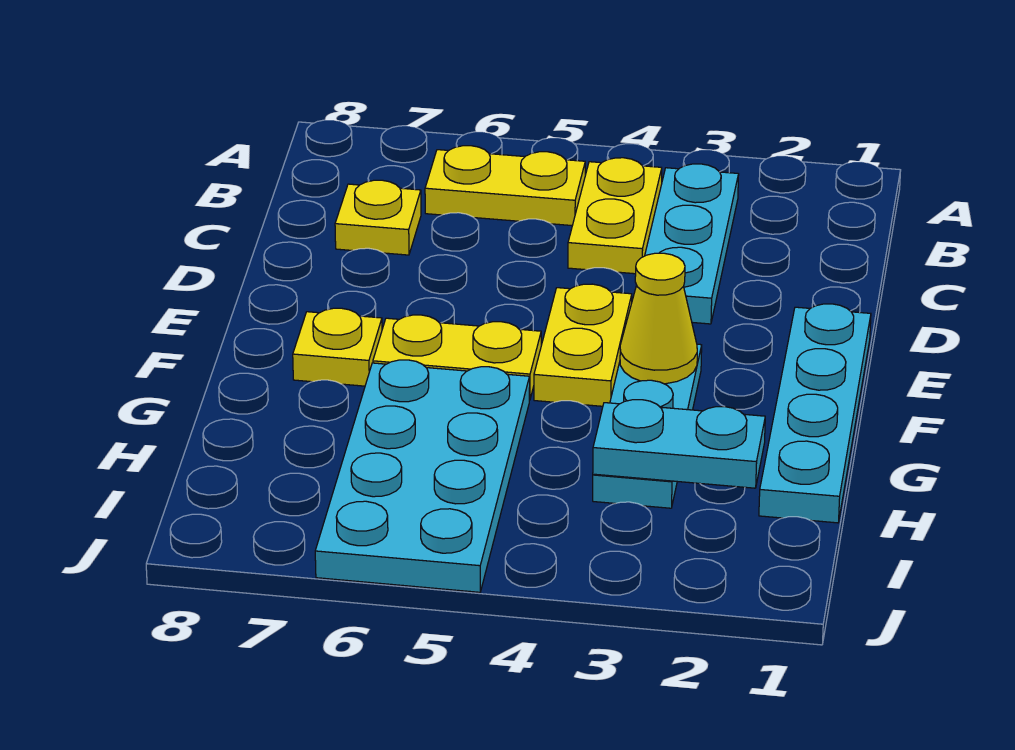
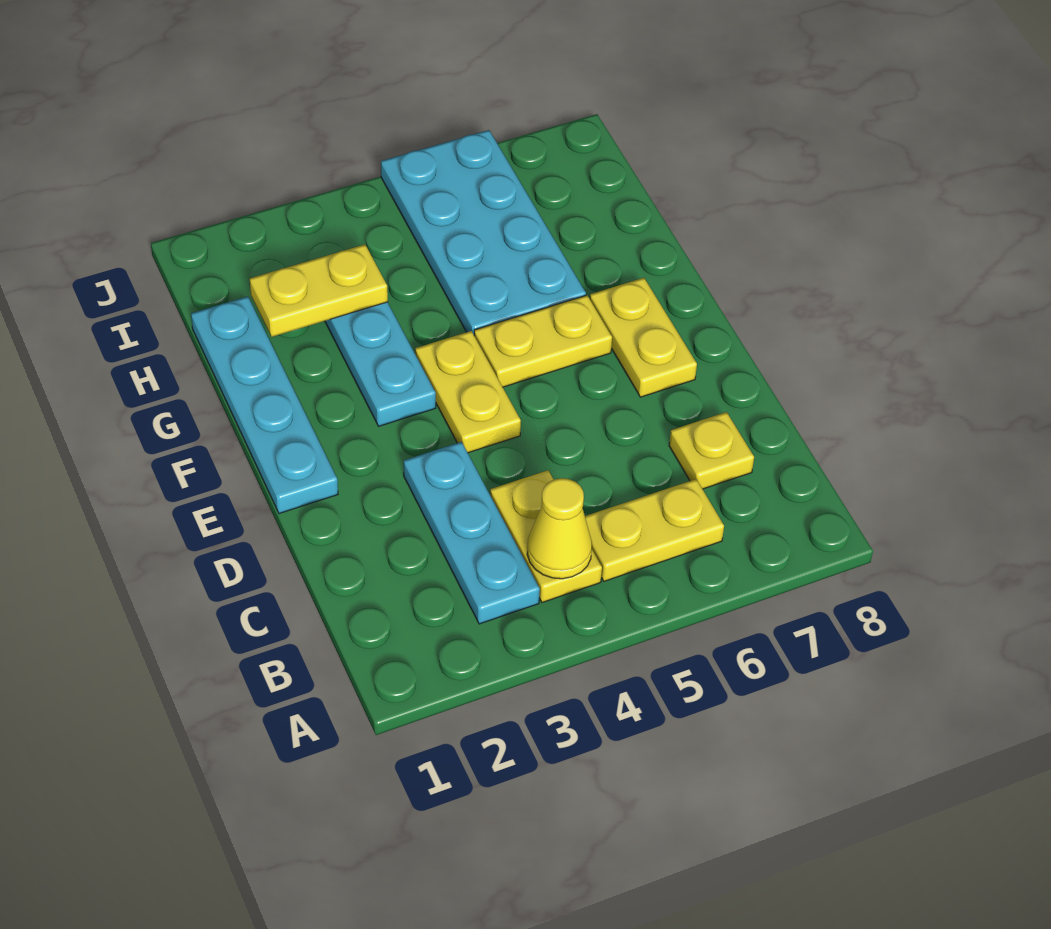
yellow 1x1 cone [620,253,697,384] -> yellow 1x1 cone moved to [527,478,592,579]
yellow 1x1 plate [293,308,382,386] -> yellow 1x2 plate [590,278,697,397]
cyan 1x2 plate [593,400,765,488] -> yellow 1x2 plate [250,245,388,337]

